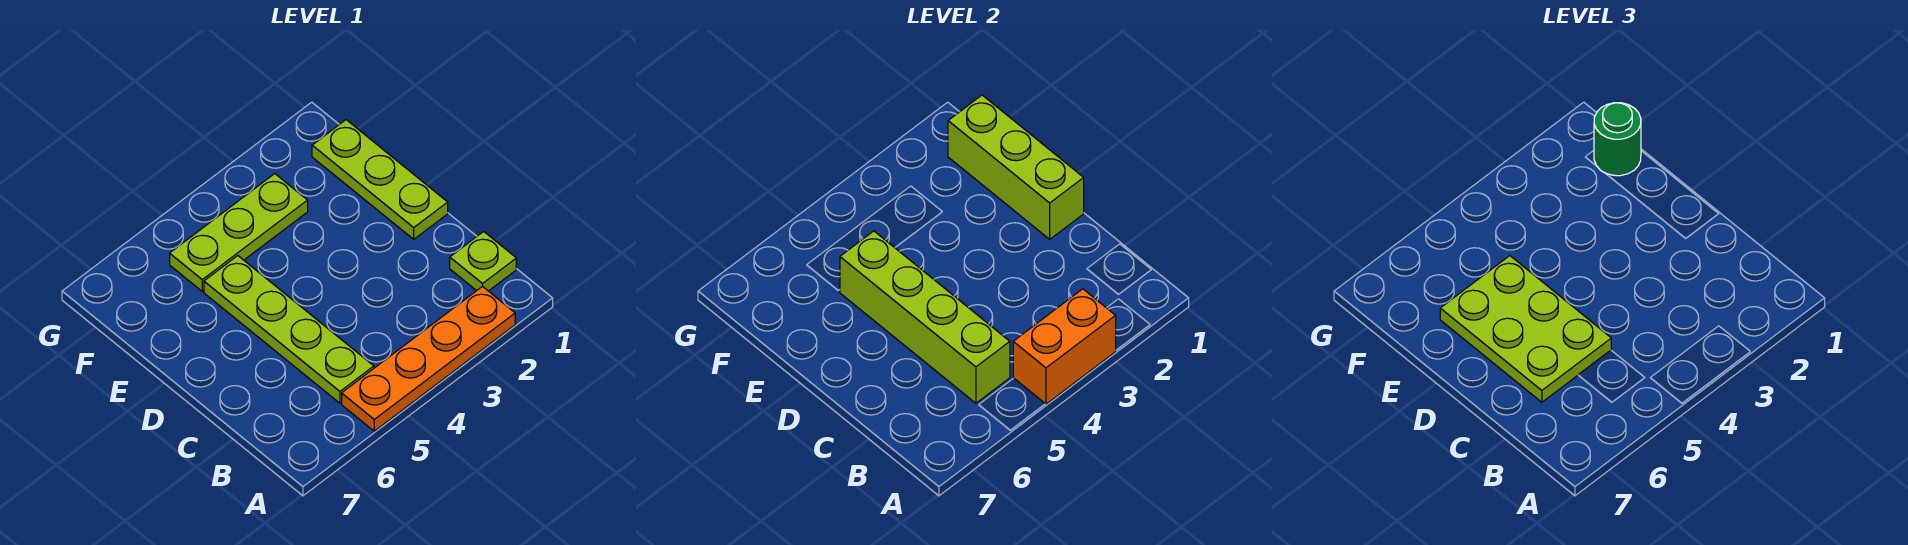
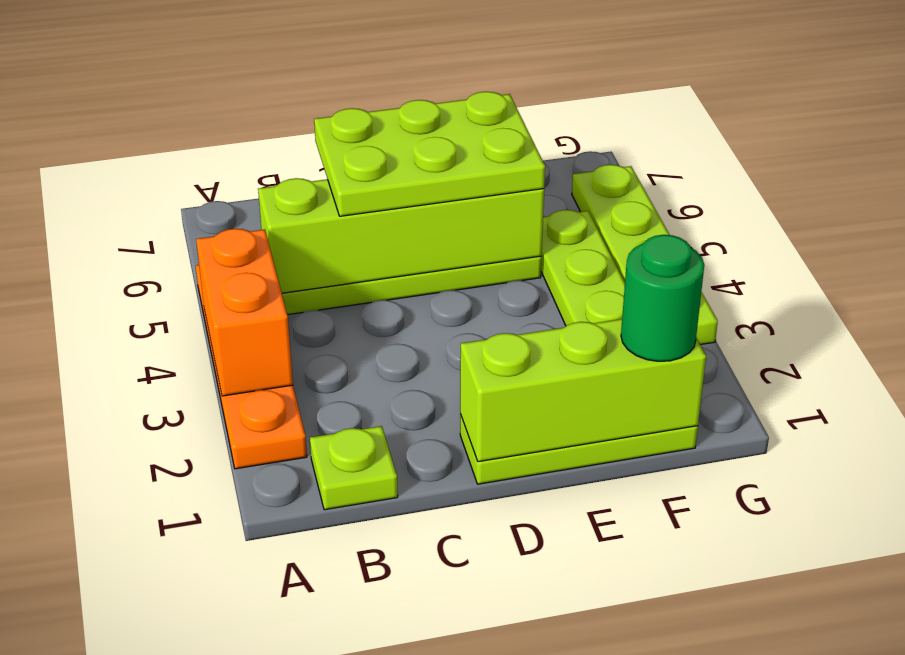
none -> lime 1x4 plate [572,165,718,345]

